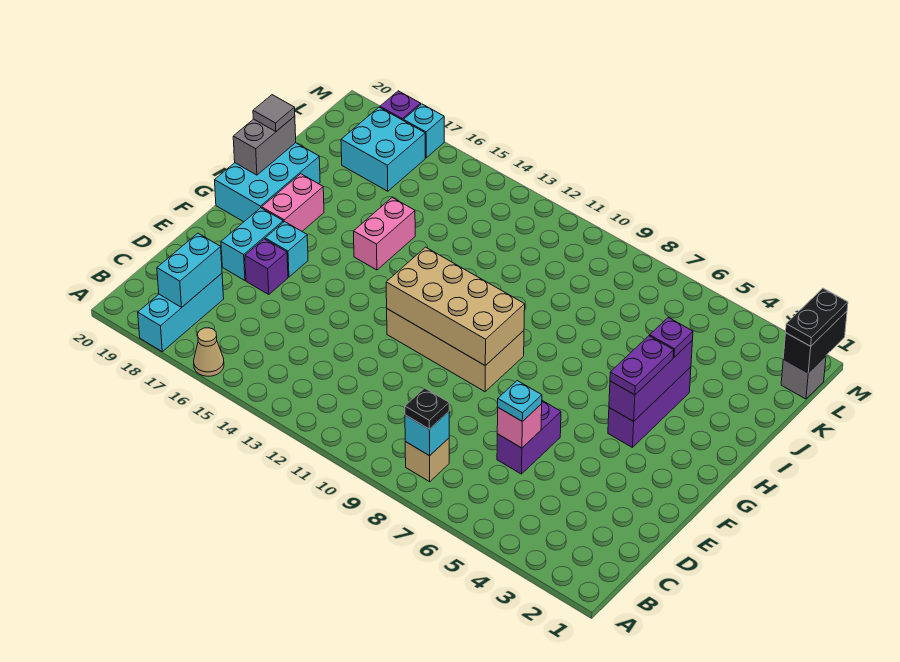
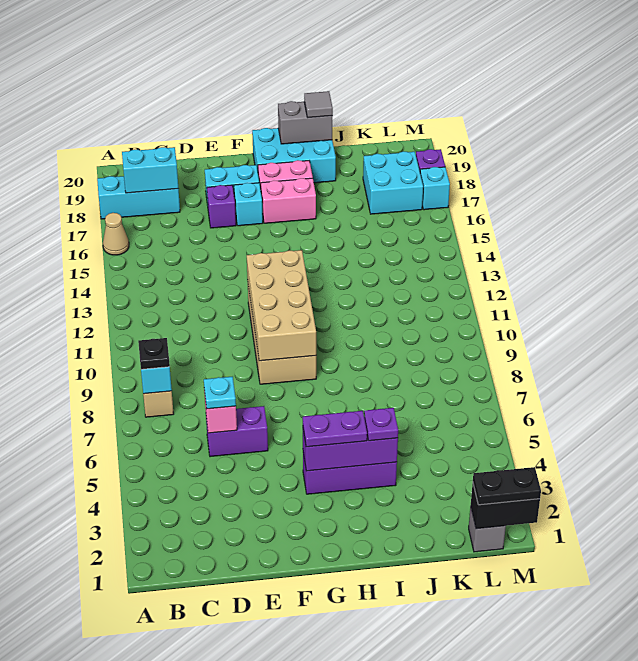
pink 1x2 brick [354,198,415,270] -> pink 1x2 brick moved to [261,178,316,223]

